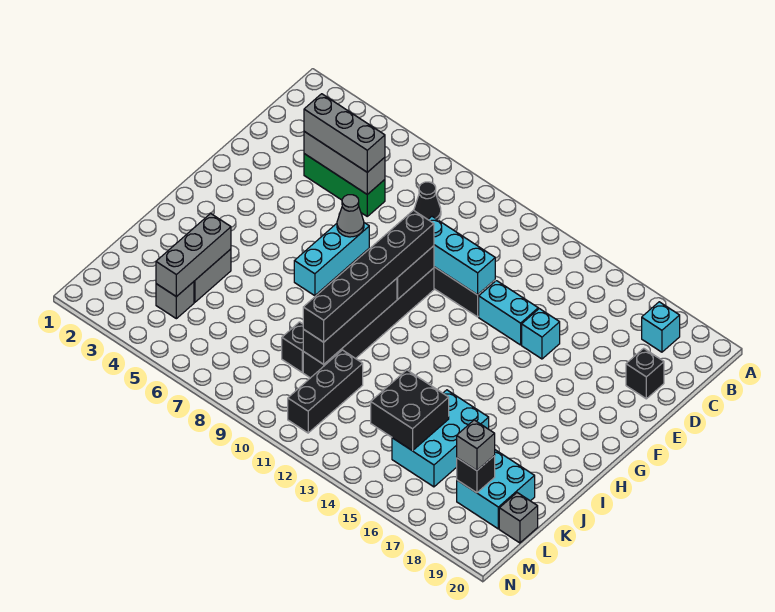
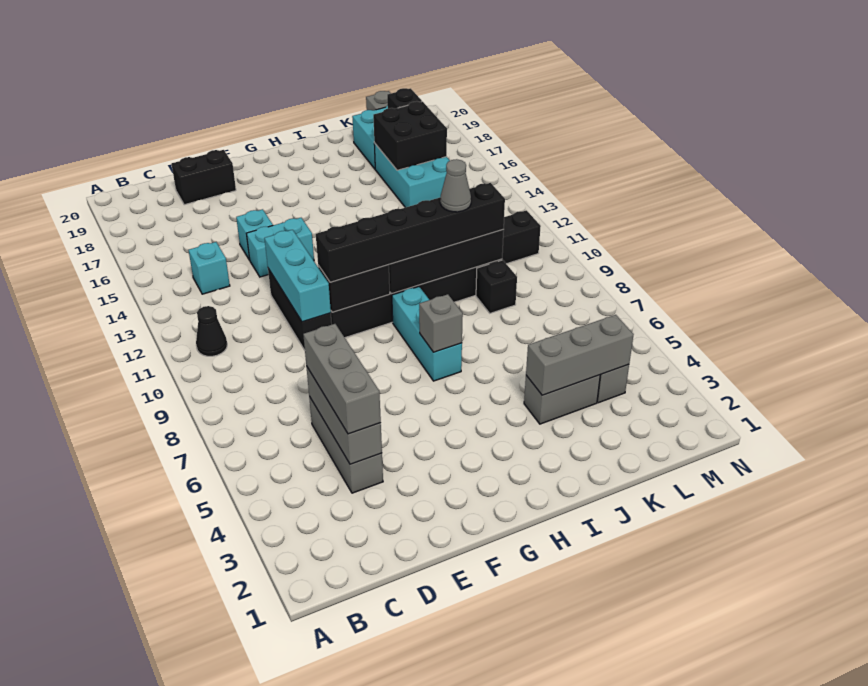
cyan 1x1 brick [642,302,680,352] -> cyan 1x1 brick moved to [189,242,230,294]
black 1x1 cone [414,182,441,220] -> black 1x1 cone moved to [196,306,227,356]
green 1x3 brick [304,154,385,216] -> grey 1x3 brick [309,397,383,493]
black 1x1 brick [626,348,664,399] -> black 1x2 brick [172,150,236,205]
cyan 1x2 brick [479,281,538,345] -> cyan 1x2 brick turned to [246,218,314,277]
cyan 1x3 brick [294,223,369,296] -> cyan 1x3 brick turned to [392,287,462,381]
grey 1x1 cone [337,195,364,237] -> grey 1x1 cone moved to [440,159,471,212]
cyan 2x3 brick [392,390,489,487] -> cyan 2x3 brick turned to [374,143,450,208]
black 2x2 brick [371,370,449,451] -> black 2x2 brick moved to [373,101,447,170]
grey 1x1 brick [457,420,495,471] -> grey 1x1 brick moved to [419,294,463,352]

